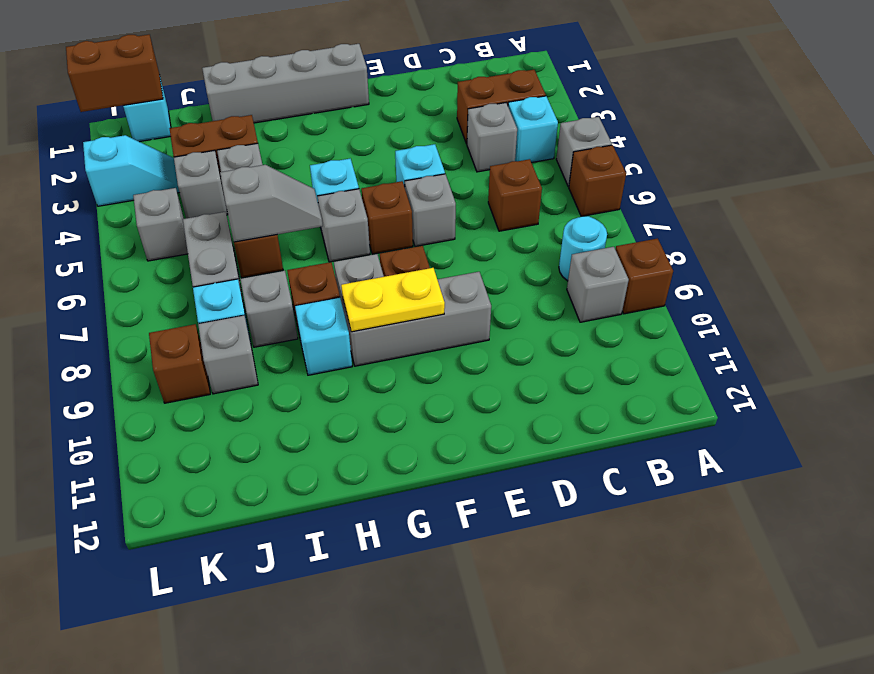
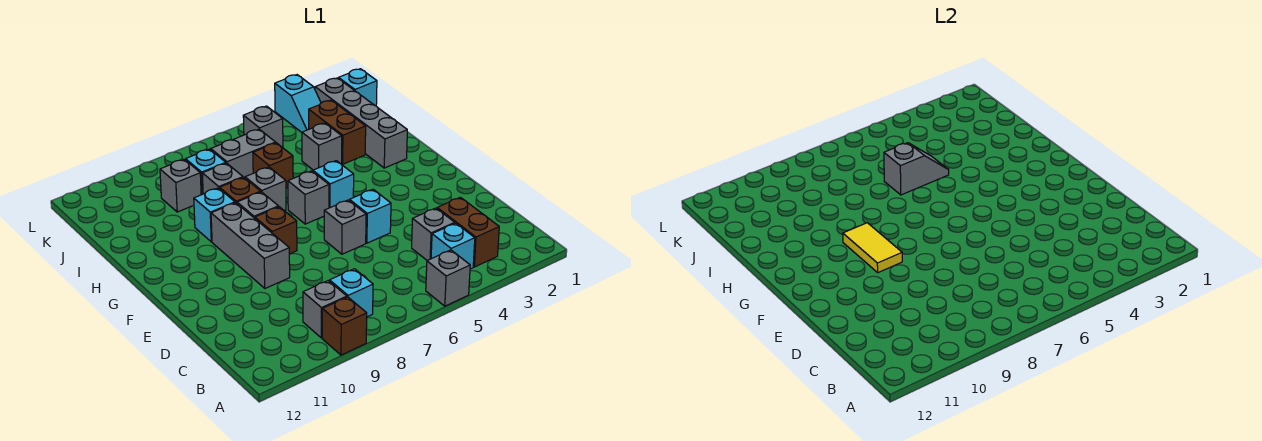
brown 1x1 brick [569,145,626,216] -> none
cyan 1x1 round brick [559,216,607,281] -> cyan 1x1 brick [330,269,373,317]
brown 1x1 brick [488,159,542,231] -> none
grey 1x4 brick [202,44,369,123] -> grey 1x4 brick moved to [315,78,407,168]
brown 1x1 brick [361,181,413,254] -> none
yellow 1x2 plate [341,268,445,332] -> yellow 1x2 tile [843,223,902,272]
grey 1x2 slope [220,165,323,242] -> grey 1x2 slope turned to [884,143,949,195]
grey 1x1 brick [174,150,228,218] -> grey 1x1 brick moved to [245,167,286,211]
brown 1x2 brick [66,35,163,112] -> none
brown 1x1 brick [149,324,210,403] -> none

